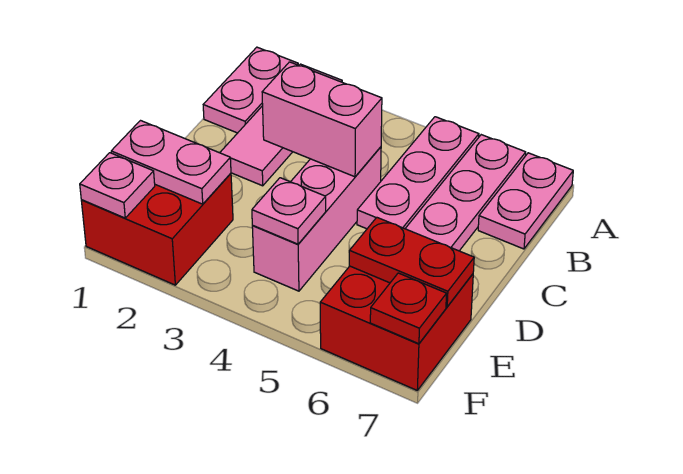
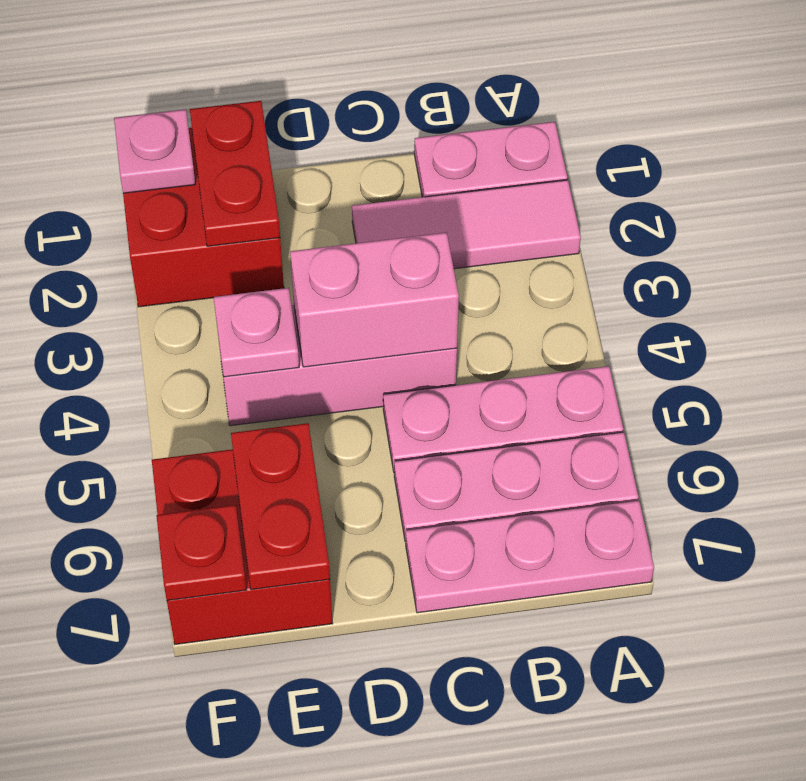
pink 1x2 plate [478,153,573,249] -> pink 1x3 plate [406,501,654,613]
pink 1x2 brick [262,62,382,177] -> pink 1x2 brick turned to [290,233,459,367]
pink 1x2 plate [111,121,231,204] -> red 1x2 plate [190,101,280,246]

